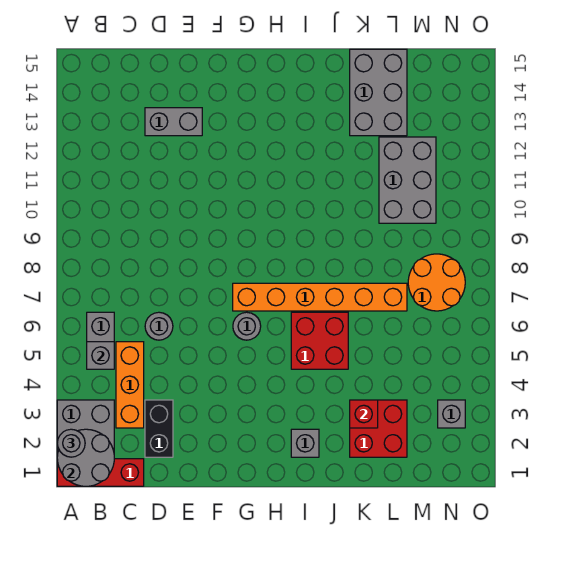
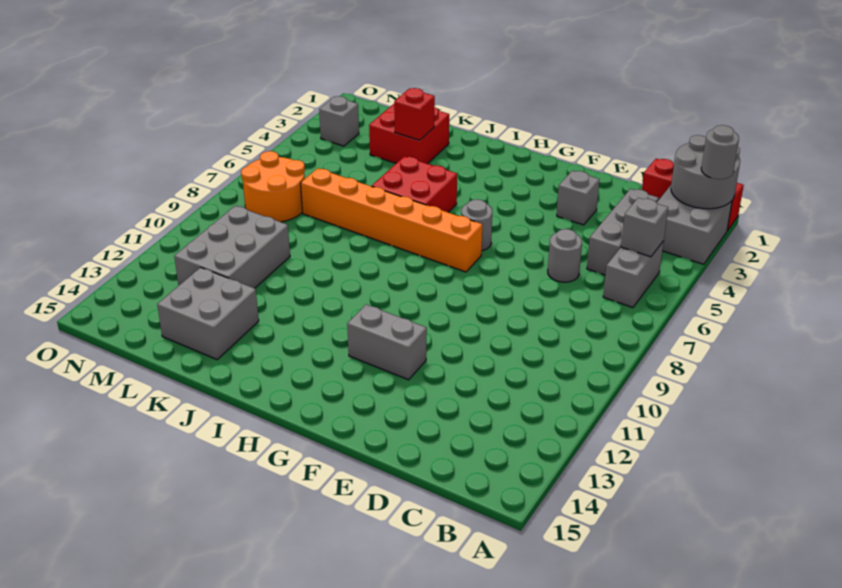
orange 1x3 brick [116,342,144,428] -> grey 1x3 brick [587,189,659,275]
black 1x2 brick [145,400,173,457] -> none
grey 1x2 brick [145,108,202,136] -> grey 1x2 brick moved to [347,304,427,380]
grey 1x1 brick [291,429,319,457] -> grey 1x1 brick moved to [557,171,600,225]
grey 2x3 brick [350,49,407,136] -> grey 2x2 brick [157,267,259,359]

